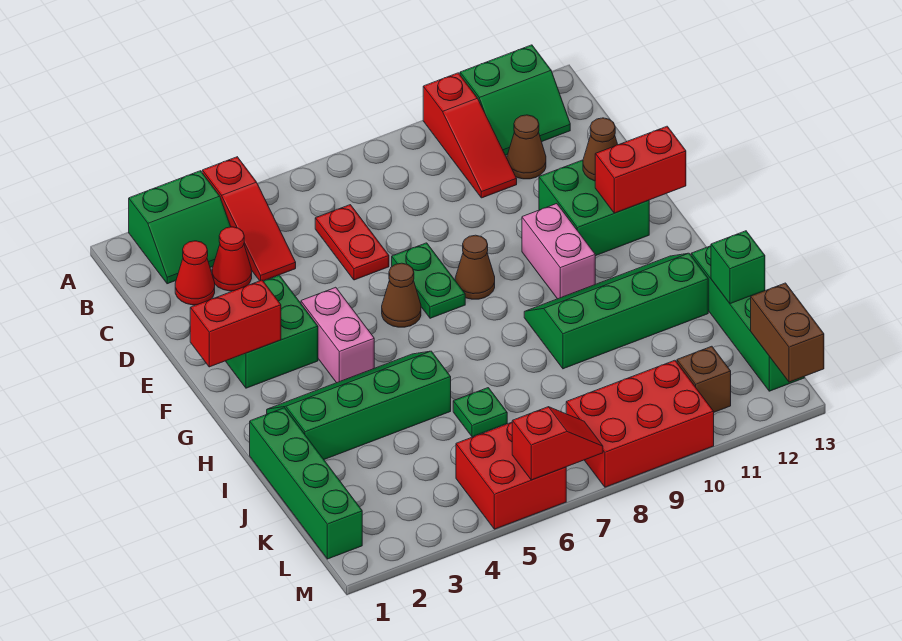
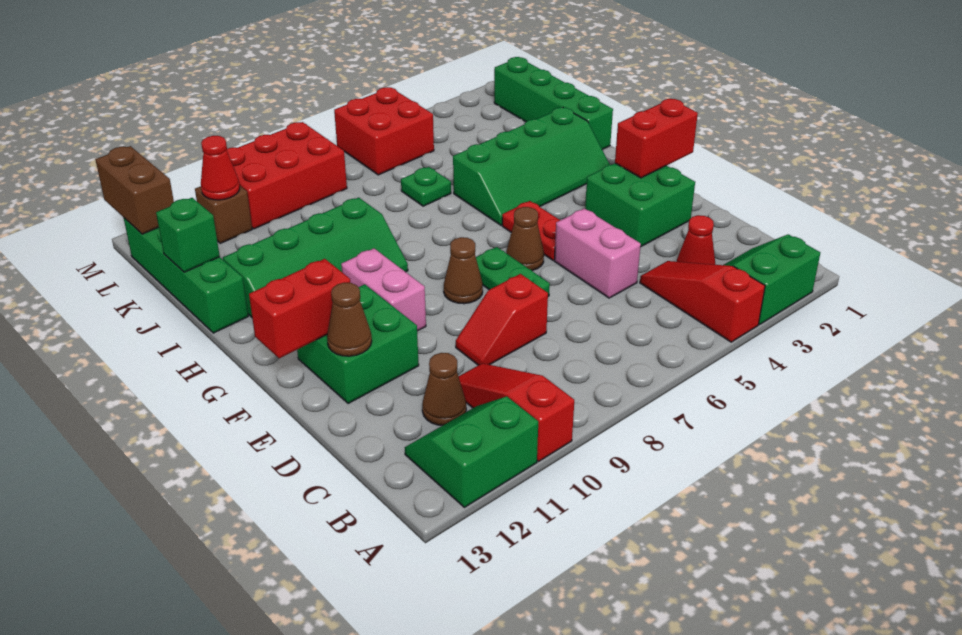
red 1x1 cone [175,241,215,305] -> red 1x1 cone moved to [201,136,240,200]
red 1x2 plate [315,205,389,280] -> red 1x2 plate moved to [502,201,560,260]
pink 1x2 brick [301,287,374,383] -> pink 1x2 brick moved to [554,208,641,298]
red 1x2 slope [512,407,603,480] -> red 1x2 slope moved to [456,274,548,365]

